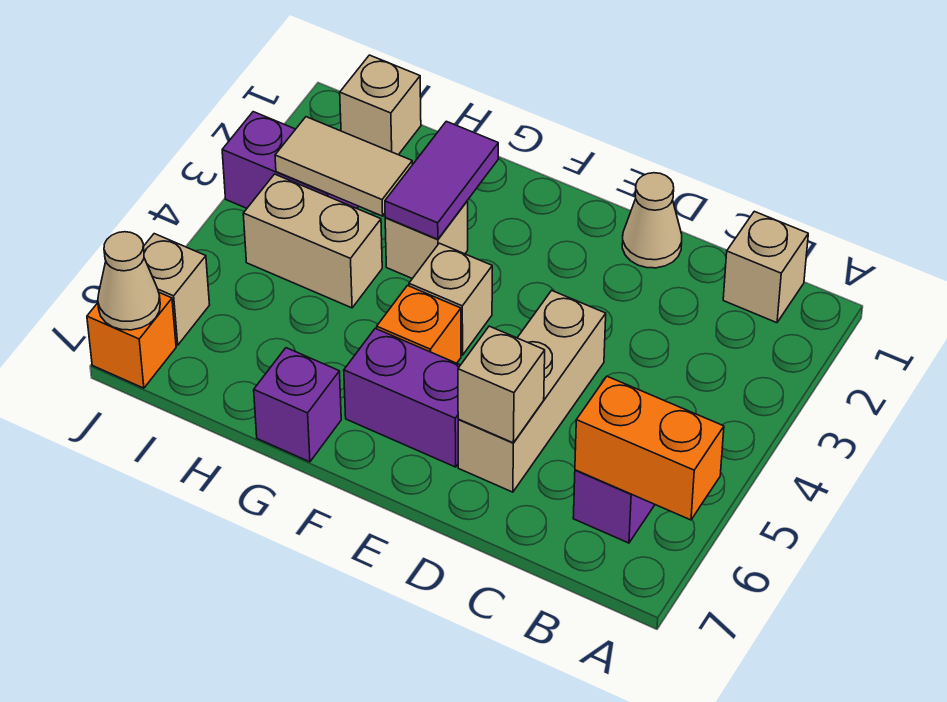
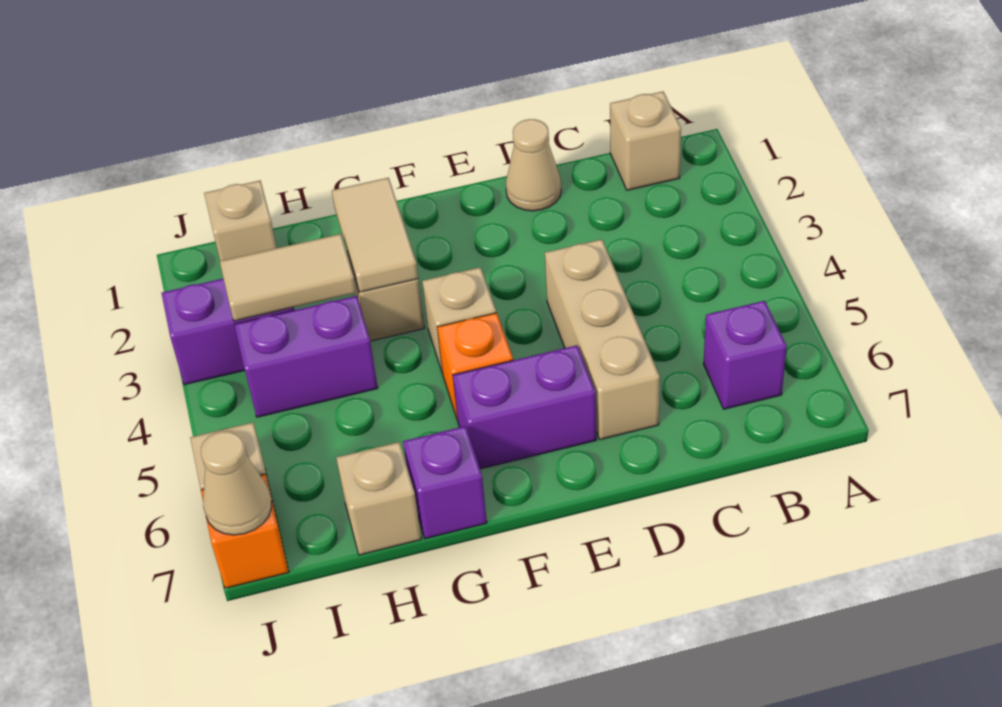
orange 1x2 brick [575,376,724,520] -> none
tan 1x1 brick [458,326,545,443] -> tan 1x1 brick moved to [336,442,421,555]
purple 1x2 tile [385,121,498,239] -> tan 1x2 tile [332,178,418,292]
tan 1x2 brick [243,174,382,308] -> purple 1x2 brick [234,296,378,417]

